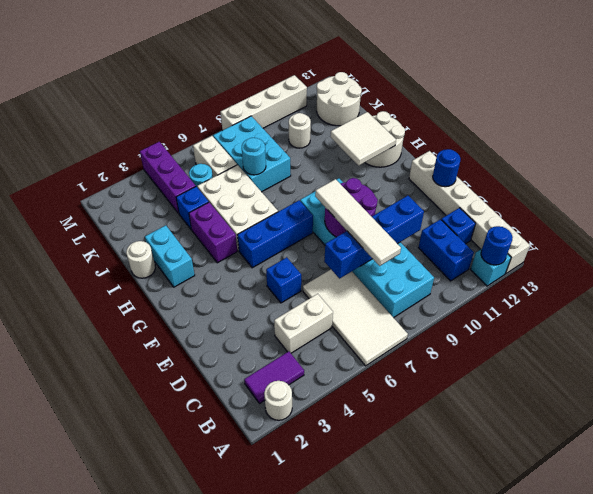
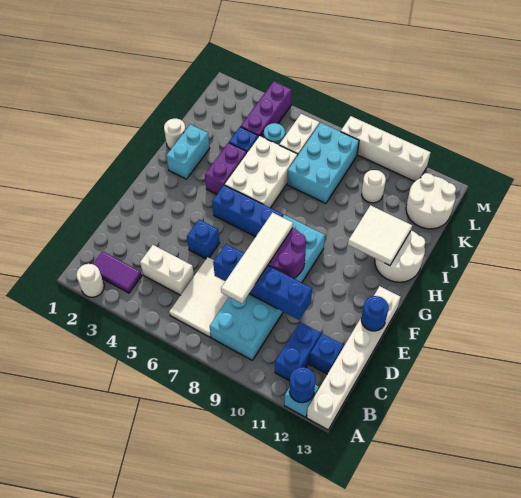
white 2x4 tile [303,270,408,366] -> white 2x3 tile [169,257,229,337]
cyan 1x1 round brick [242,138,266,175] -> none

